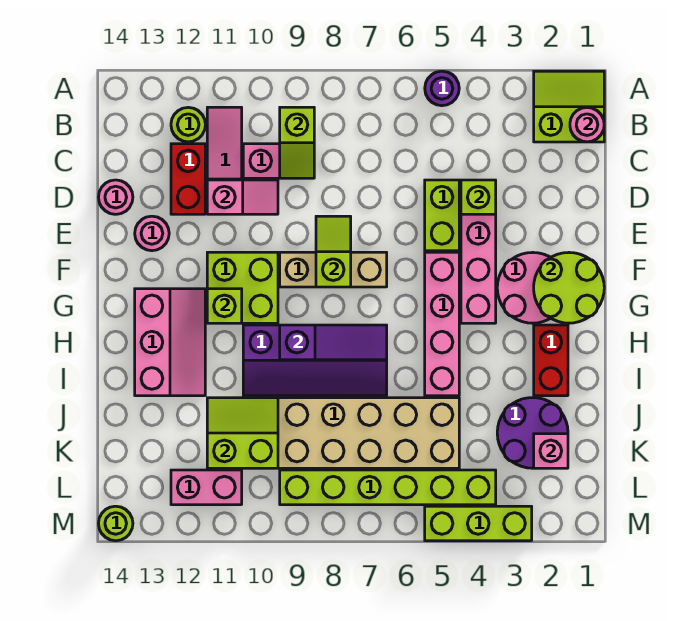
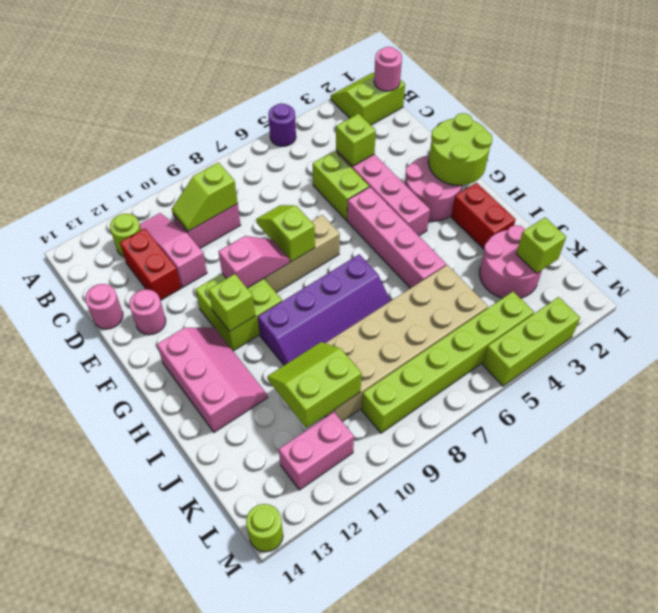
lime 1x2 slope [280,107,314,178] -> lime 1x2 slope turned to [172,163,238,231]
pink 1x2 slope [207,180,278,214] -> pink 1x2 slope moved to [218,236,290,288]
purple 1x3 slope [280,325,387,360] -> none
purple 2x2 round brick [497,398,568,468] -> pink 2x2 round brick [480,225,542,298]
pink 1x1 brick [534,434,568,468] -> lime 1x1 brick [516,217,566,273]

